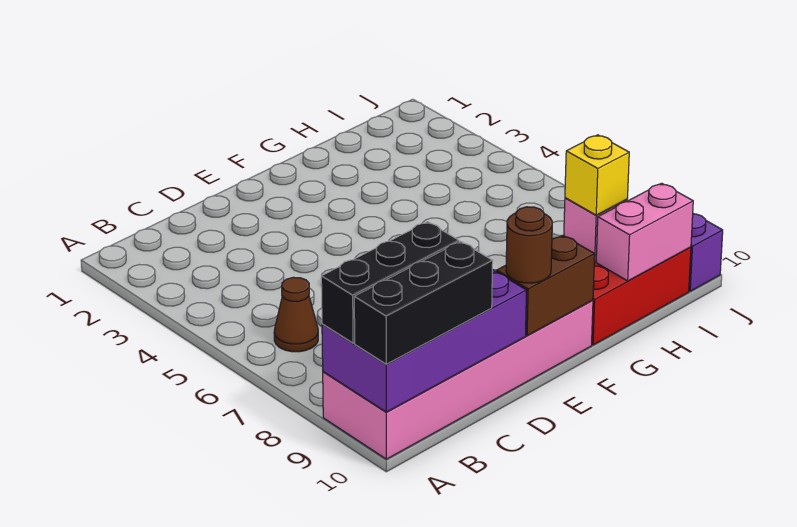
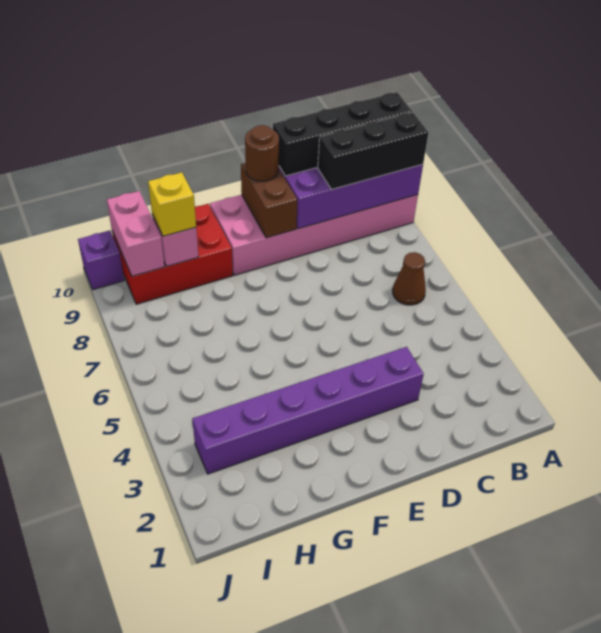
black 1x3 brick [354,241,493,364] -> black 1x4 brick [273,92,412,176]
none -> purple 1x6 brick [192,347,424,474]
brown 1x2 brick [496,235,595,336] -> brown 1x2 brick turned to [241,163,297,238]
pink 1x2 brick [596,183,693,281] -> pink 1x2 brick turned to [107,191,165,276]

